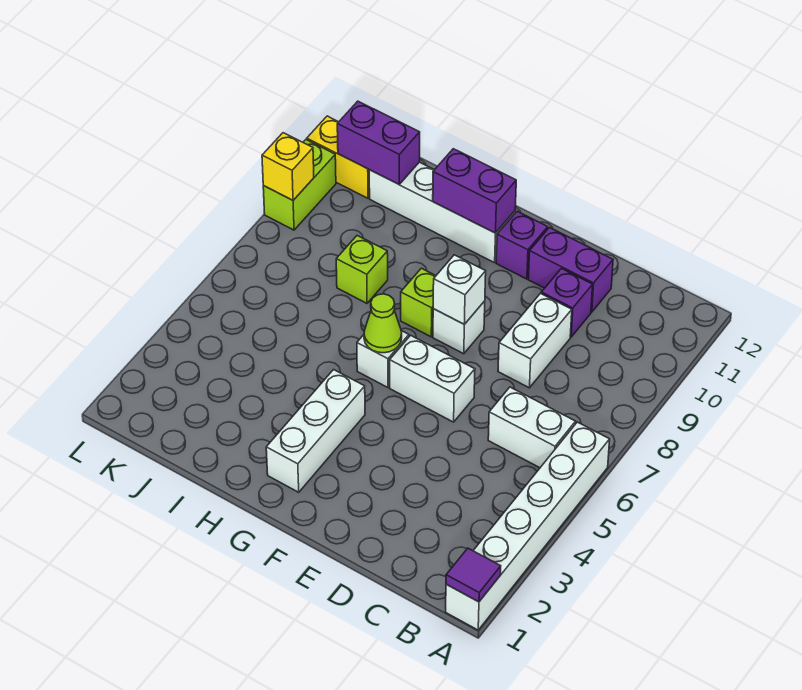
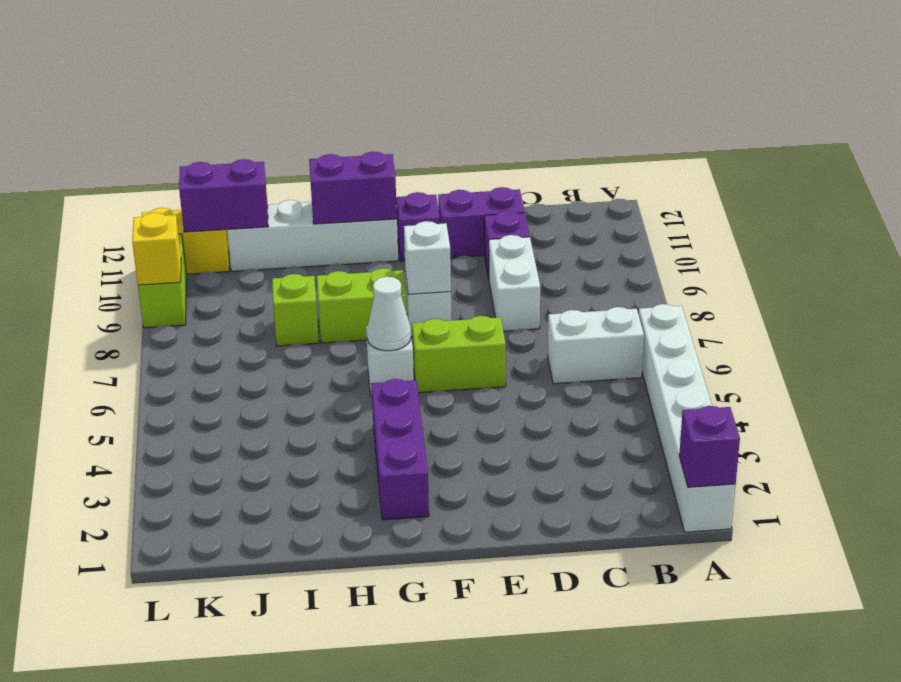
purple 1x1 tile [446,548,501,602] -> purple 1x1 brick [679,406,740,487]
white 1x2 brick [390,335,475,422] -> lime 1x2 brick [412,316,506,393]
white 1x3 brick [266,370,365,492] -> purple 1x3 brick [371,379,429,520]
lime 1x1 cone [364,294,402,353] -> white 1x1 cone [367,277,411,351]
lime 1x1 brick [401,268,436,337] -> lime 1x2 brick [317,268,407,343]

